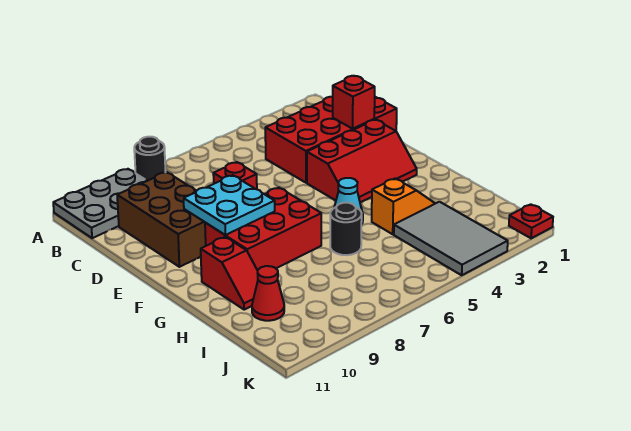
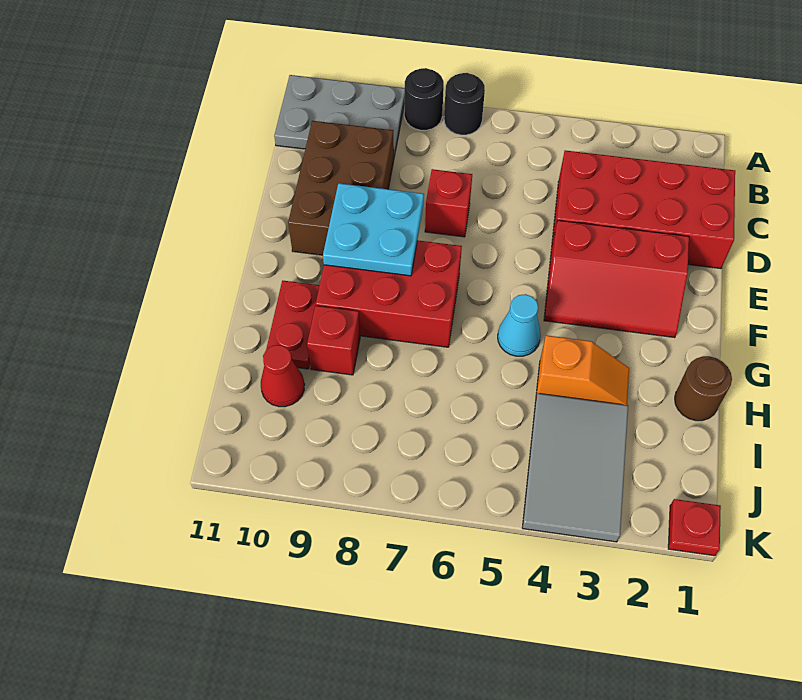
red 1x1 brick [333,76,375,129] -> red 1x1 brick moved to [307,306,360,375]
red 1x2 slope [201,237,258,310] -> red 1x2 plate [266,281,319,369]
none -> brown 1x1 round brick [675,356,732,421]
black 1x1 round brick [330,203,362,255] -> black 1x1 round brick moved to [444,73,485,135]

